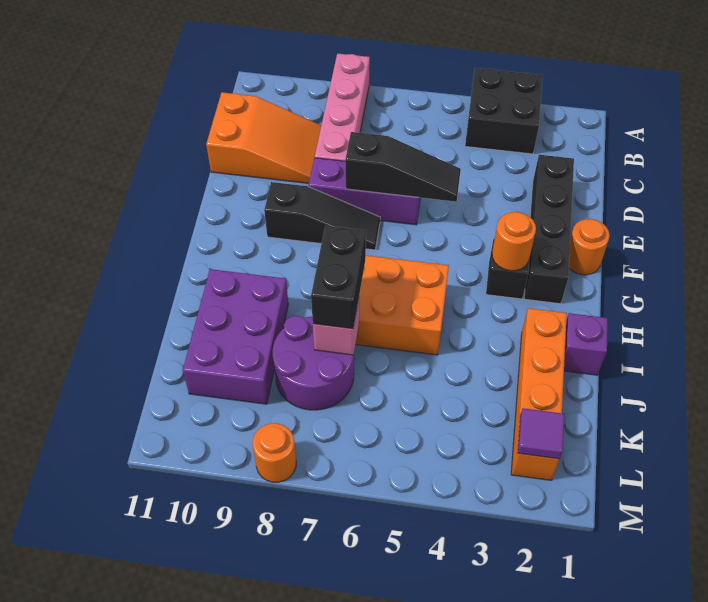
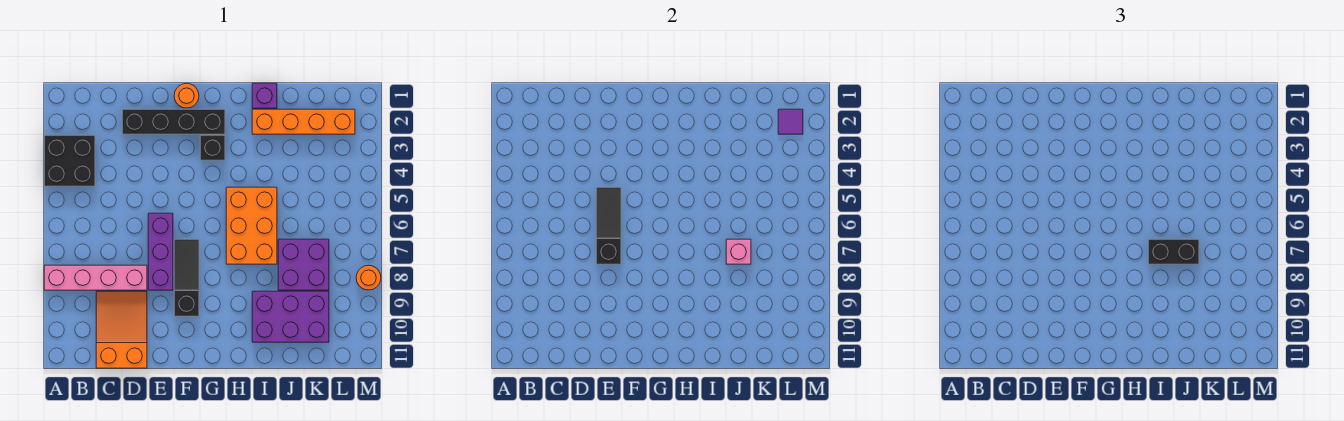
orange 1x1 round brick [492,212,536,271] -> none
purple 2x2 round brick [273,316,354,410] -> purple 2x2 brick [278,239,329,290]

